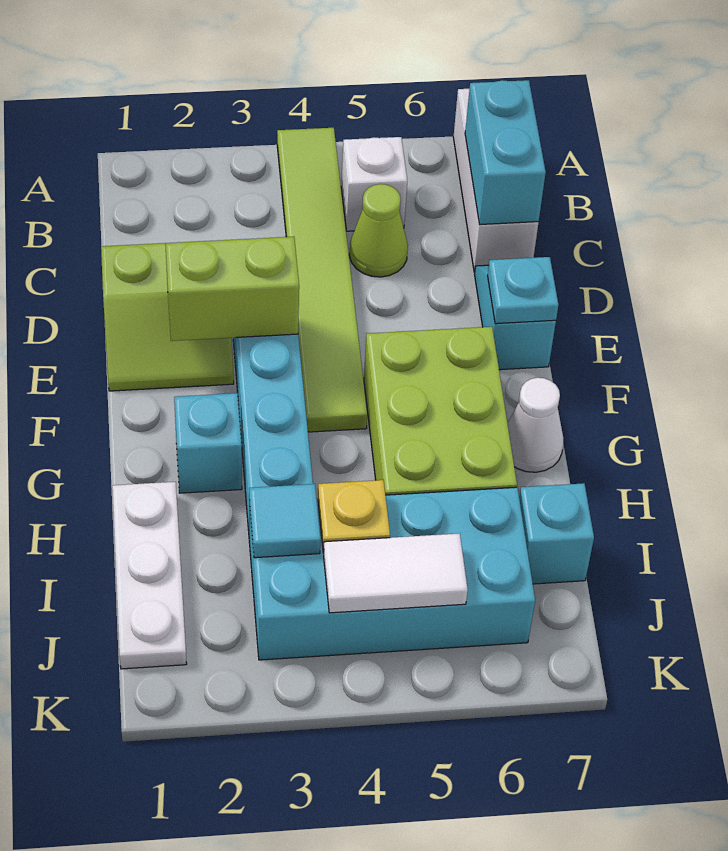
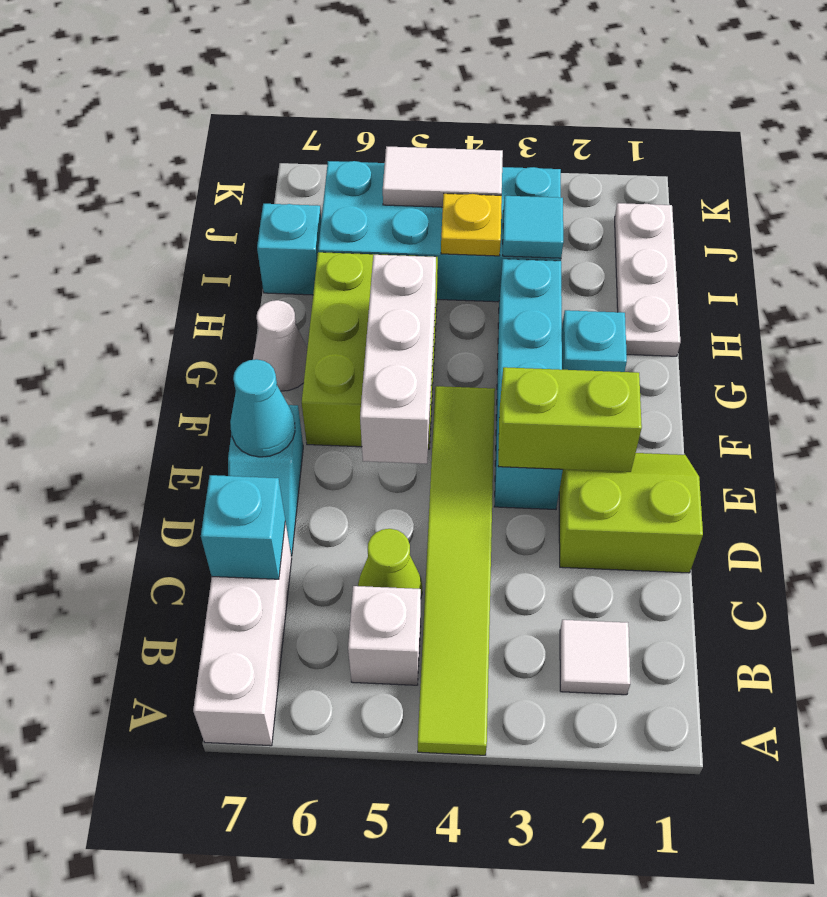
none -> white 1x1 tile [560,620,630,695]
cyan 1x2 brick [465,80,546,225] -> cyan 1x1 brick [201,475,285,579]
none -> white 1x3 brick [360,255,436,464]
cyan 1x1 plate [488,257,558,324] -> cyan 1x1 cone [230,359,295,457]

